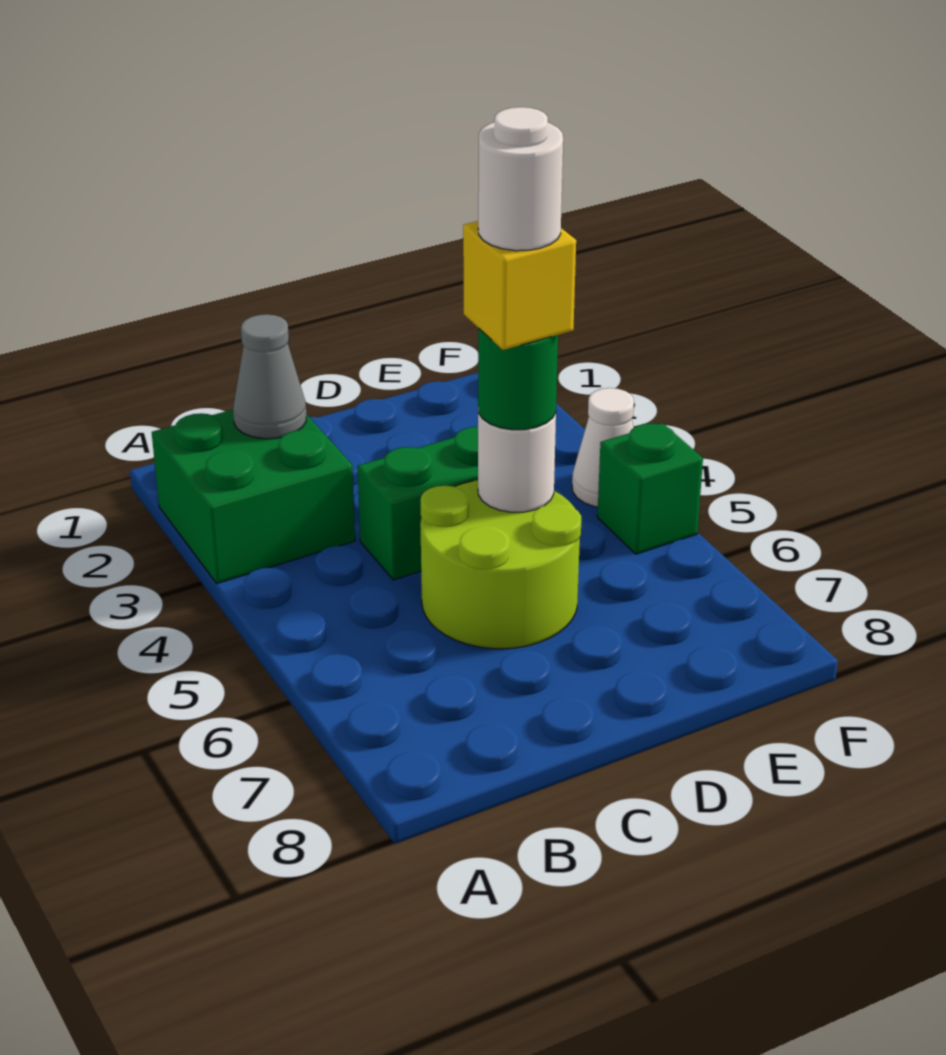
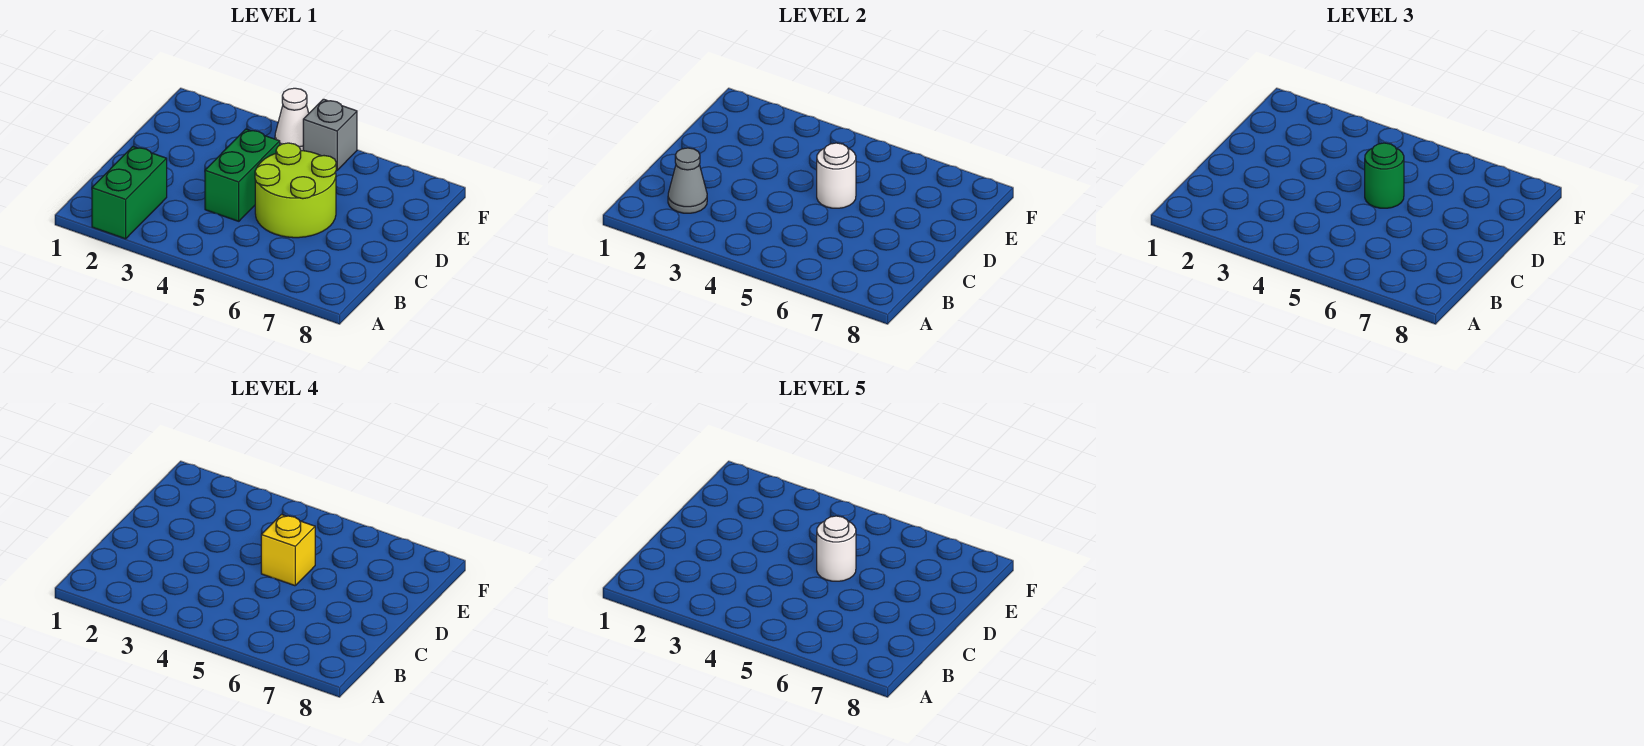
green 2x2 brick [152,410,355,583] -> green 1x2 brick [92,147,167,239]
green 1x1 brick [597,423,703,554] -> grey 1x1 brick [303,99,357,170]

